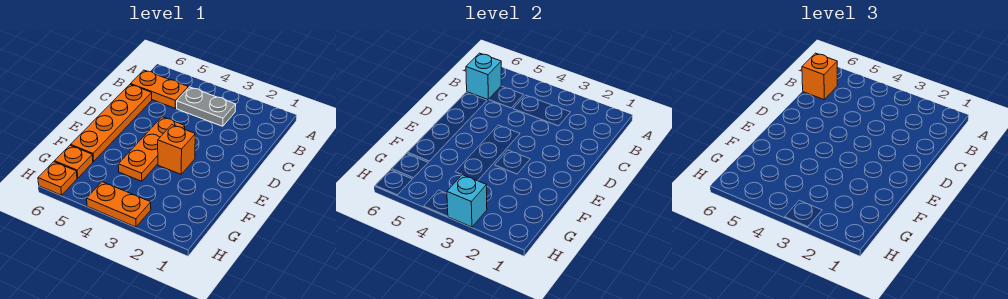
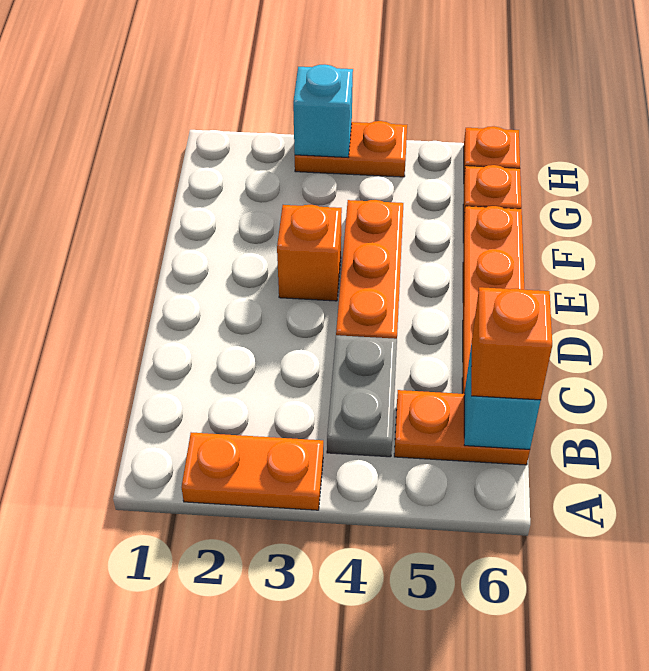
none -> orange 1x2 plate [182,433,323,510]
grey 1x2 plate [177,87,236,126] -> grey 1x2 plate turned to [327,335,397,457]

